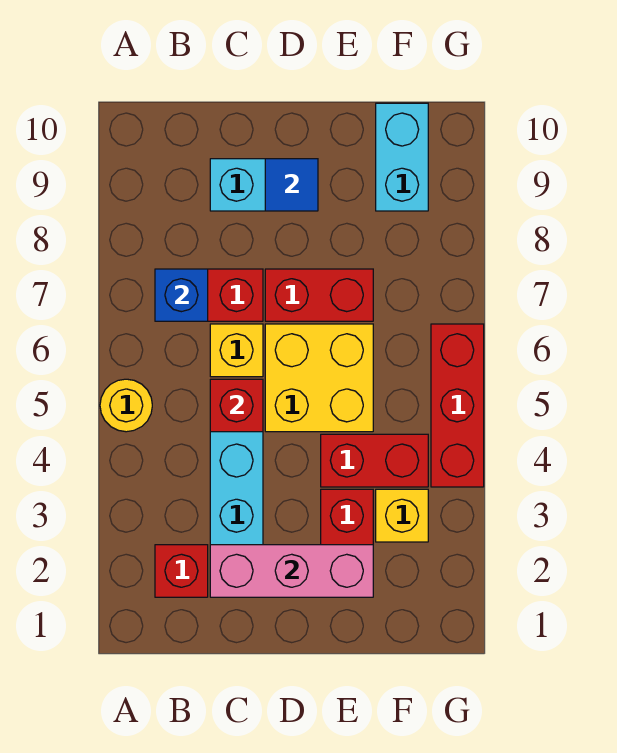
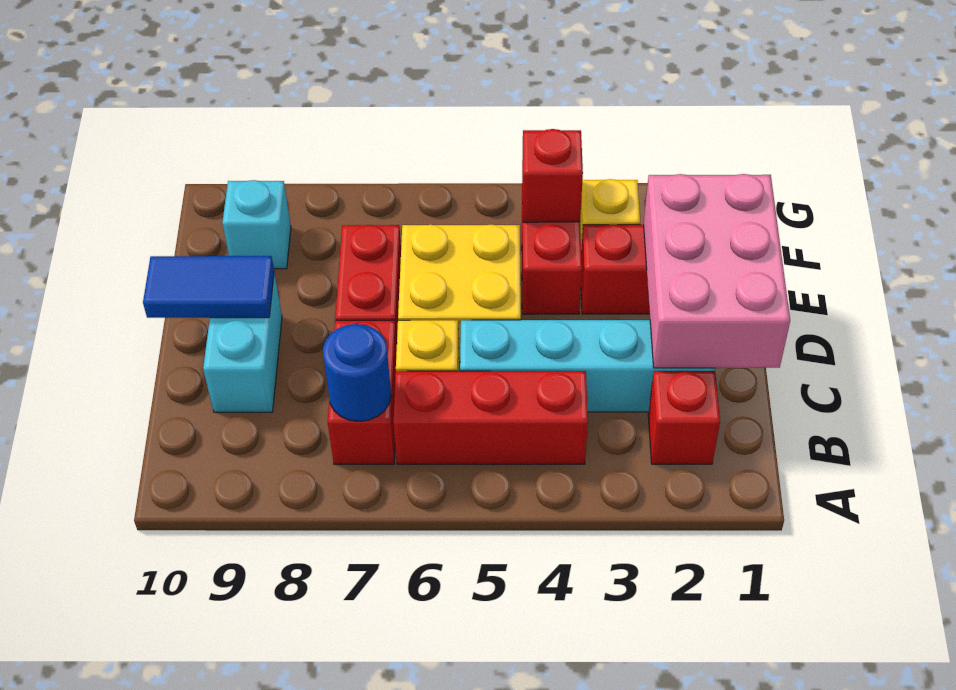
yellow 1x1 round brick [100,379,152,432] -> none
blue 1x1 brick [155,269,208,321] -> blue 1x1 round brick [323,324,391,421]
pink 1x3 brick [210,545,373,597] -> pink 2x3 brick [643,174,790,368]
red 1x1 brick [210,379,263,432] -> red 1x1 brick moved to [522,129,583,222]
blue 1x1 tile [265,159,318,211] -> blue 1x2 tile [143,256,274,318]
cyan 1x2 brick [376,103,428,211] -> cyan 1x1 brick [222,180,291,269]
red 1x3 brick [431,324,484,487] -> red 1x3 brick moved to [393,371,588,464]

